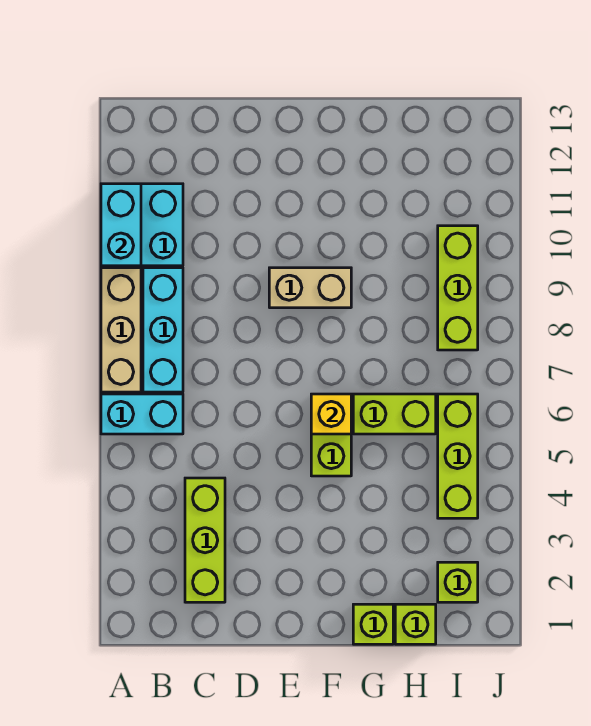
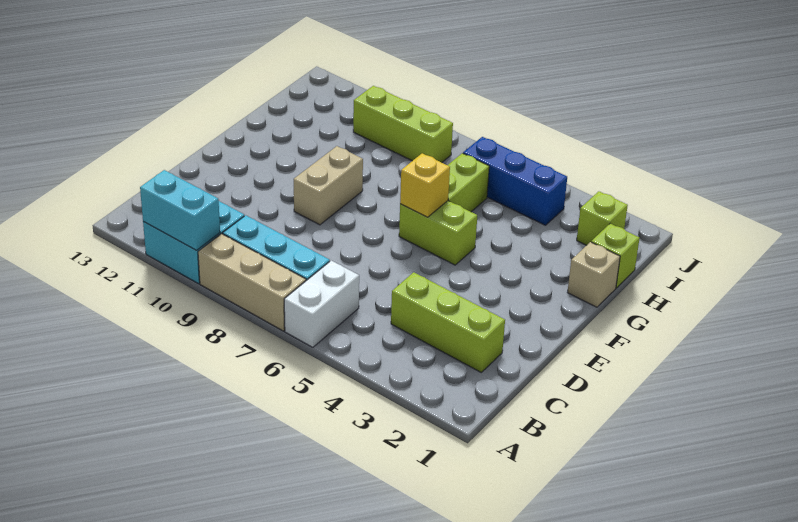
cyan 1x2 brick [101,394,183,434] -> white 1x2 brick [284,261,359,347]
lime 1x1 brick [353,604,393,644] -> tan 1x1 brick [567,242,620,307]
lime 1x3 brick [438,394,478,518] -> blue 1x3 brick [463,137,567,225]

